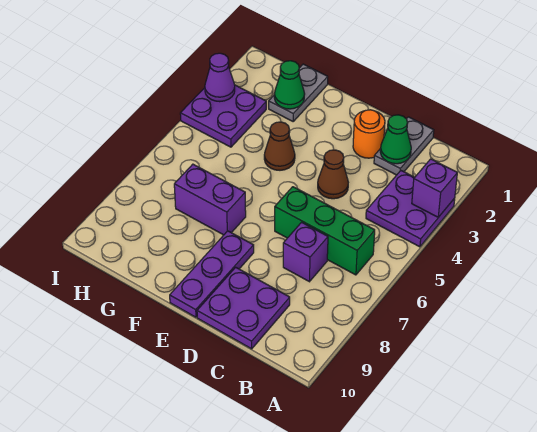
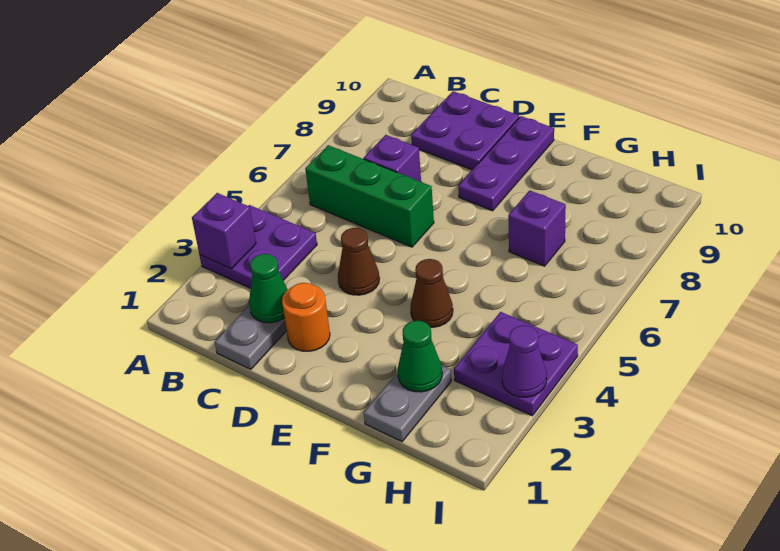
purple 1x2 brick [174,164,246,235] -> purple 1x1 brick [508,190,566,266]

